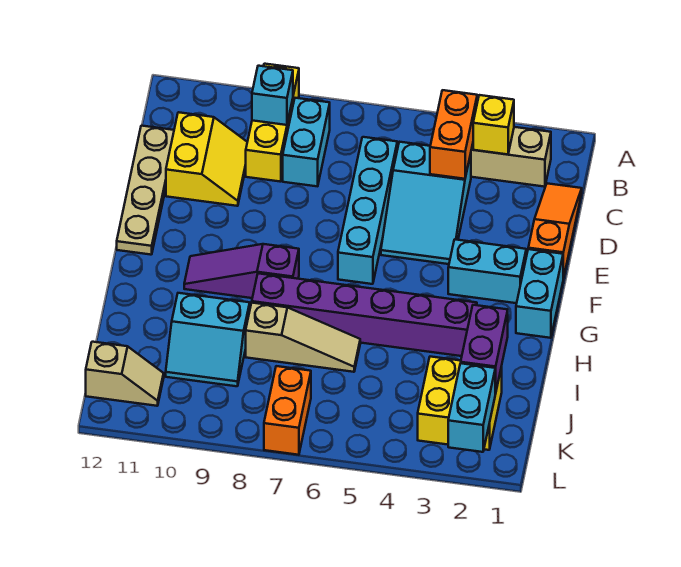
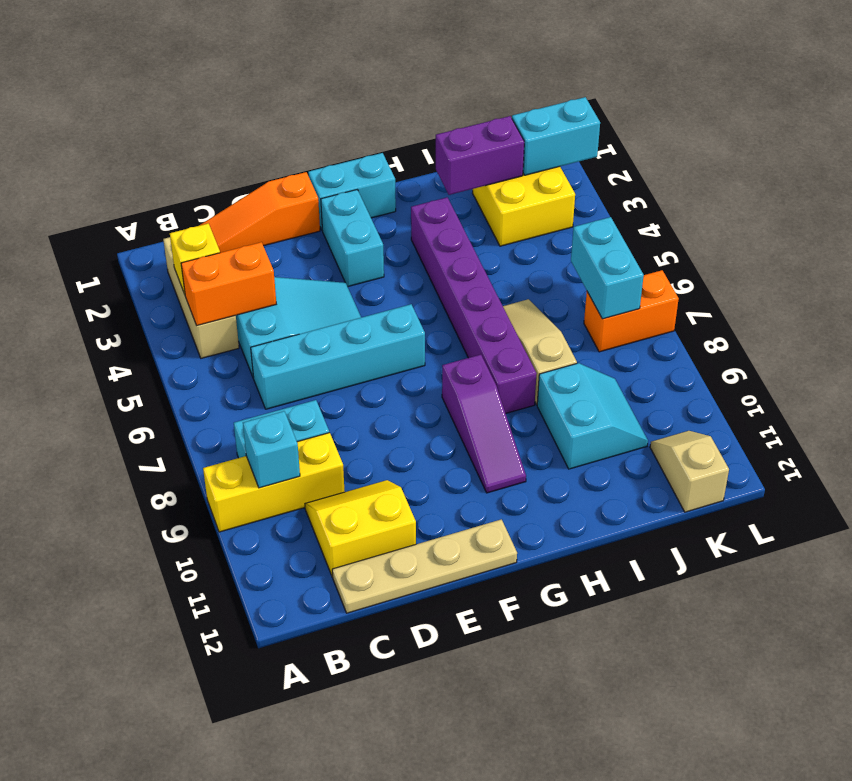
none -> cyan 1x2 brick [571,217,644,319]

